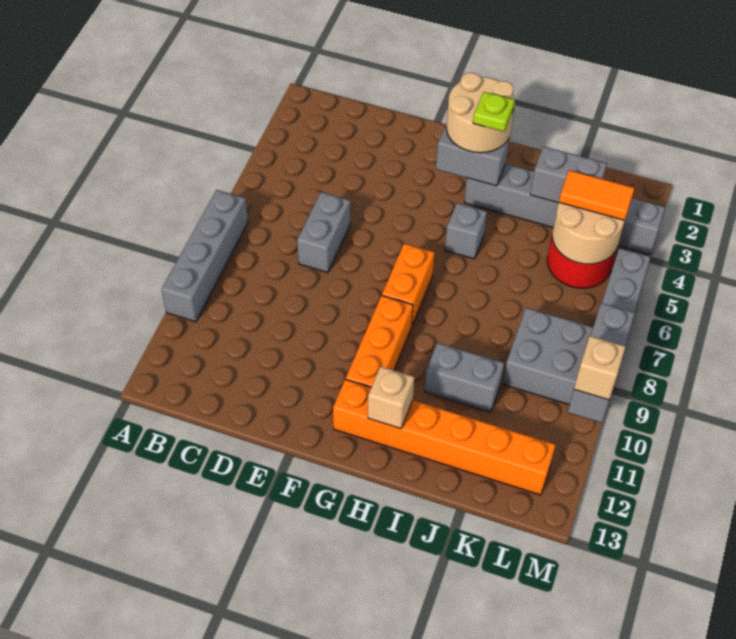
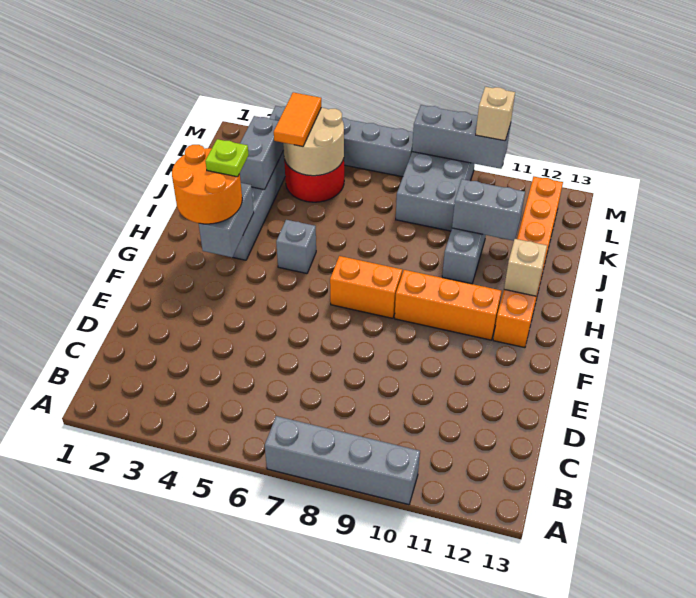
grey 1x2 brick [297,192,350,272] -> grey 1x2 brick moved to [452,179,525,241]
tan 2x2 round brick [446,73,515,153] -> orange 2x2 round brick [172,145,242,224]

